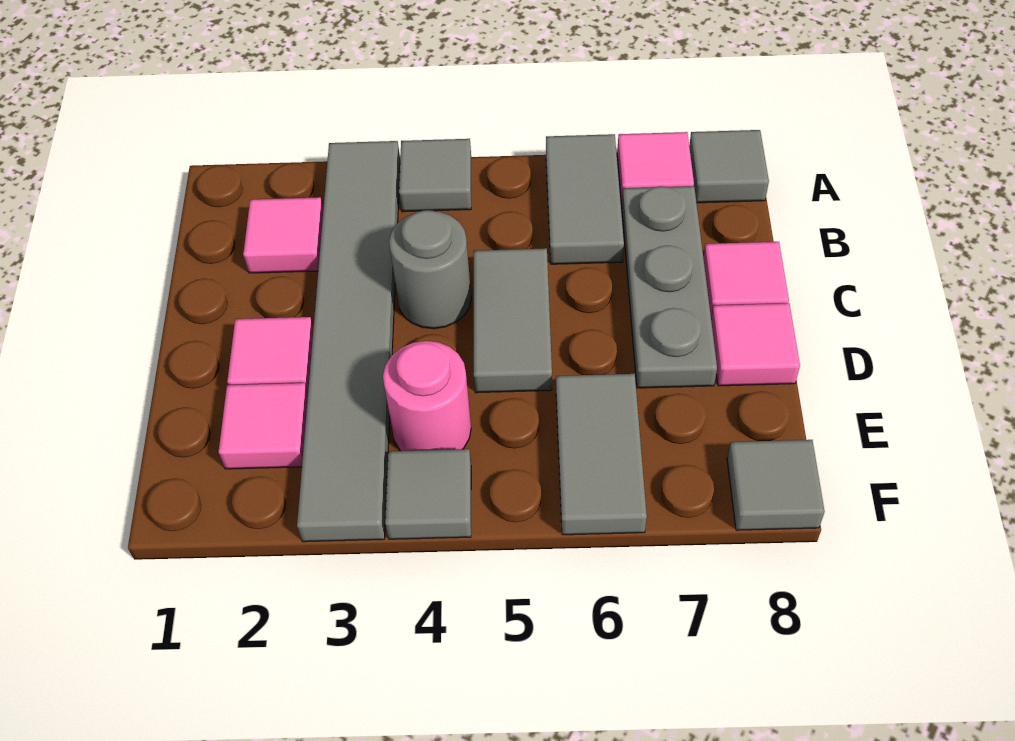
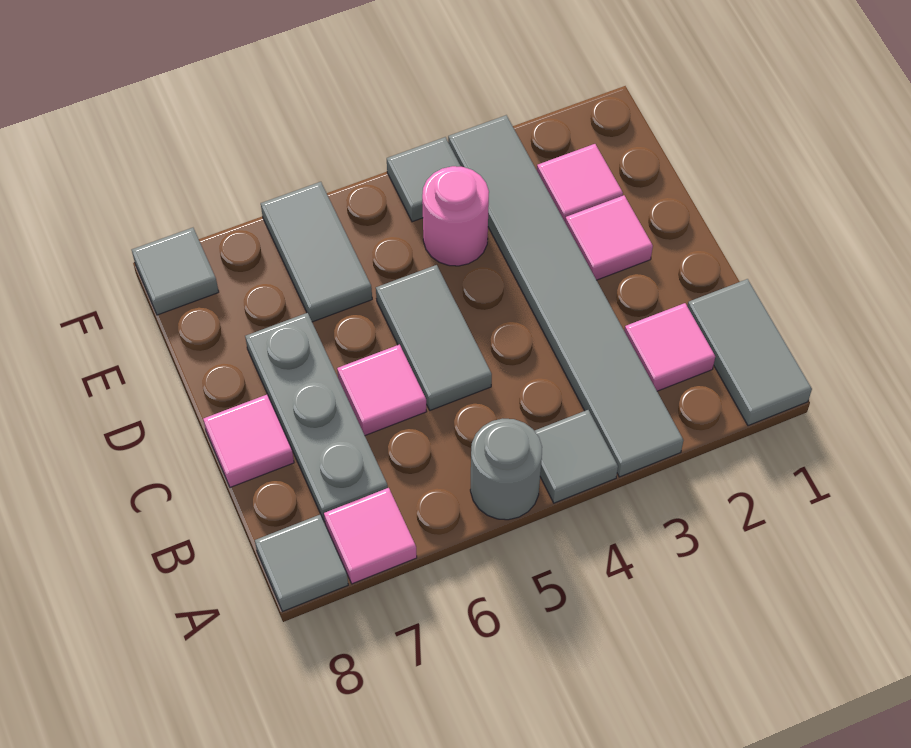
grey 1x2 tile [546,134,624,264] -> grey 1x2 tile moved to [687,279,812,426]
grey 1x1 round brick [389,210,471,329] -> grey 1x1 round brick moved to [470,419,542,520]
pink 1x1 tile [711,303,800,386] -> pink 1x1 tile moved to [337,345,427,435]

